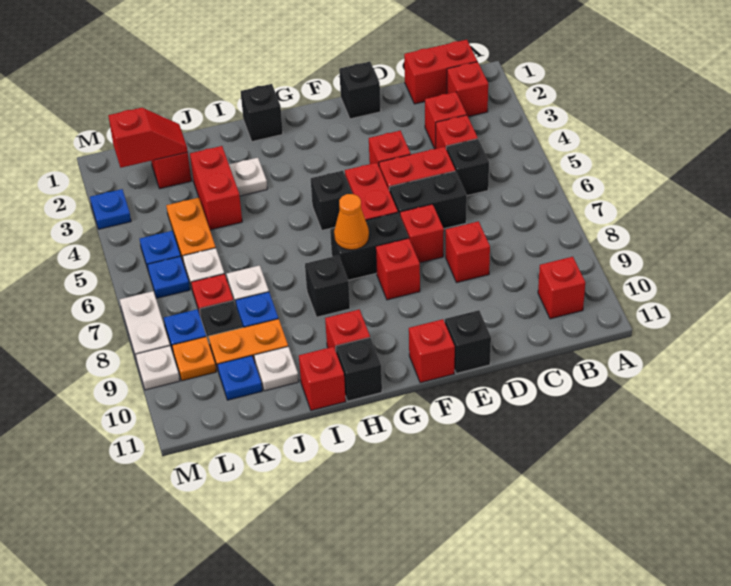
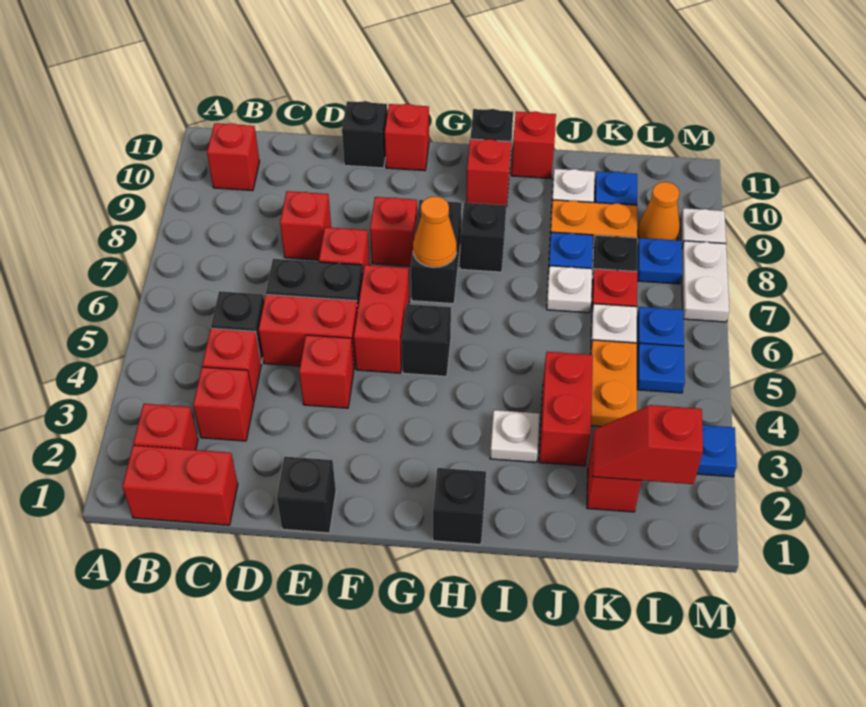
black 1x2 brick [330,213,409,280] -> black 1x2 brick turned to [411,200,462,304]
orange 1x1 plate [172,337,216,381] -> orange 1x1 cone [637,182,680,240]

